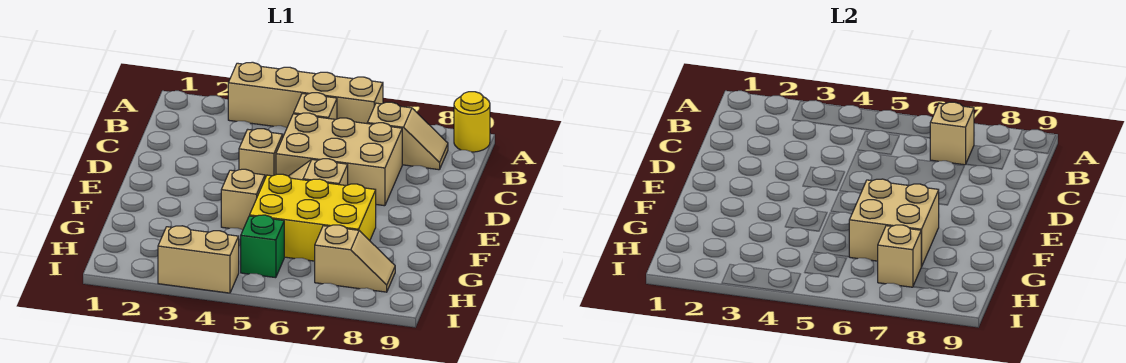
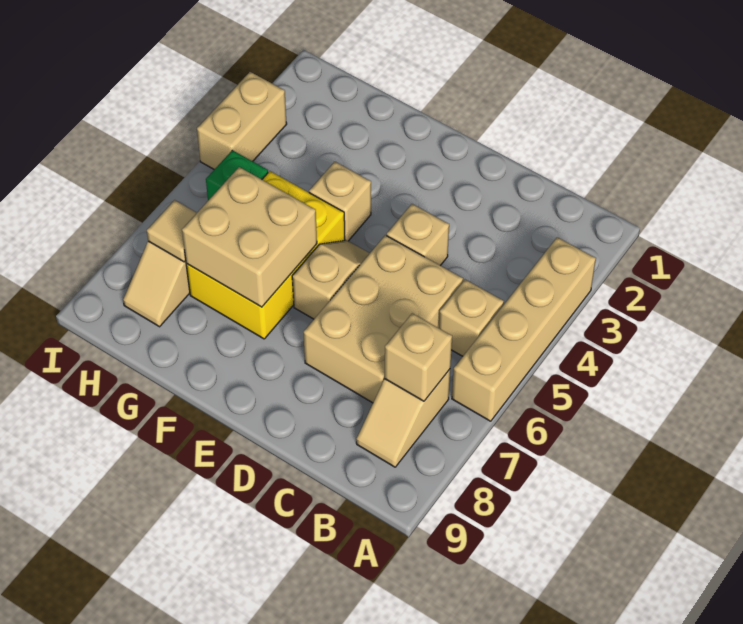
yellow 1x1 round brick [454,92,490,152] -> none
tan 1x1 brick [878,225,921,287] -> tan 1x1 tile [147,200,196,262]

